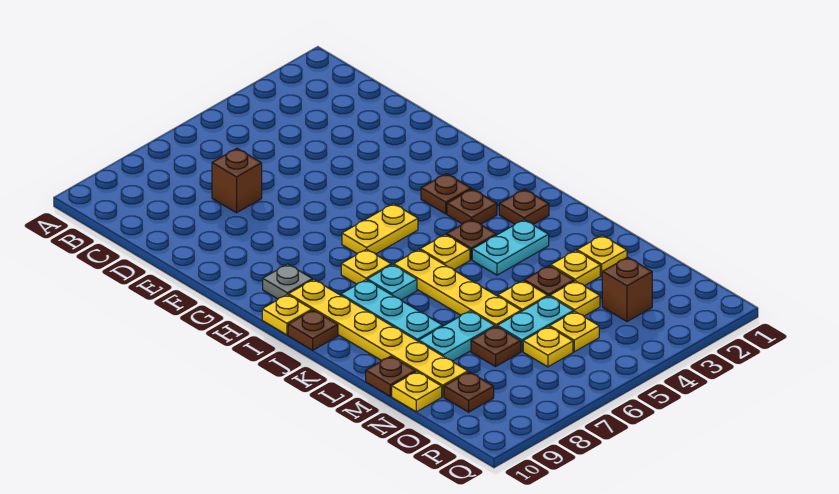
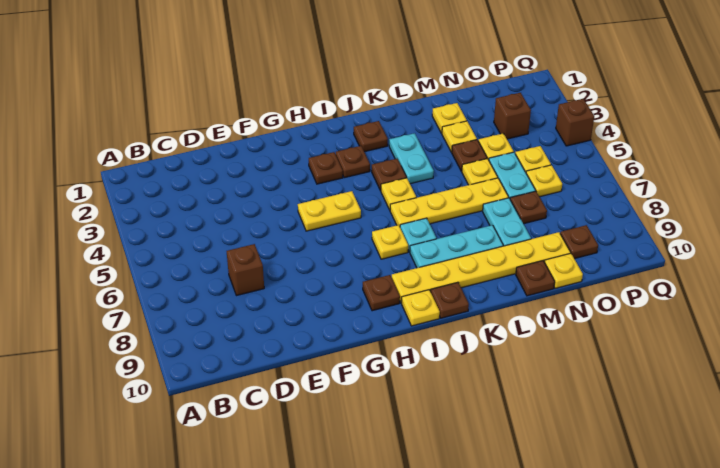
yellow 1x2 plate [342,204,418,254] -> yellow 1x2 plate turned to [298,191,361,231]
grey 1x1 plate [263,264,312,299] -> brown 1x1 plate [363,275,400,311]
none -> brown 1x1 brick [556,99,594,146]

